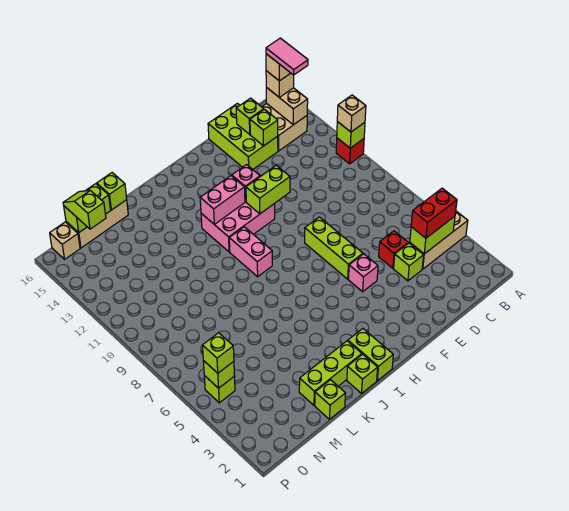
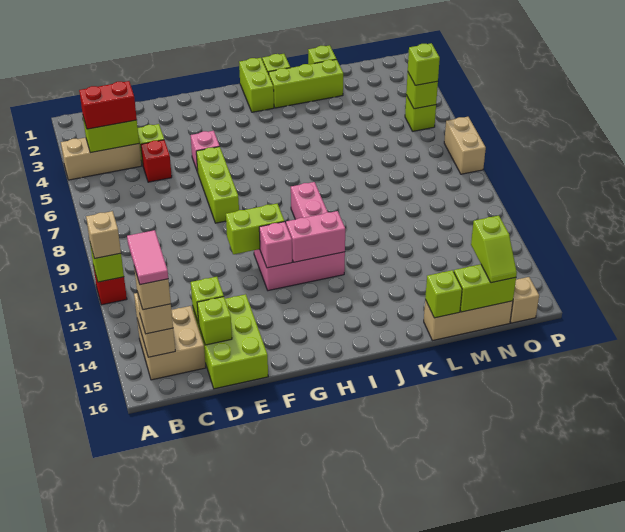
none -> tan 1x2 brick [444,117,486,174]

